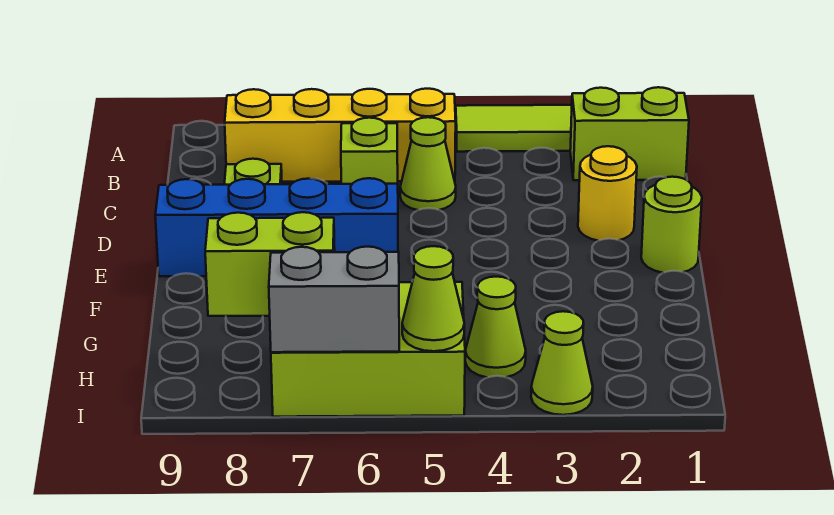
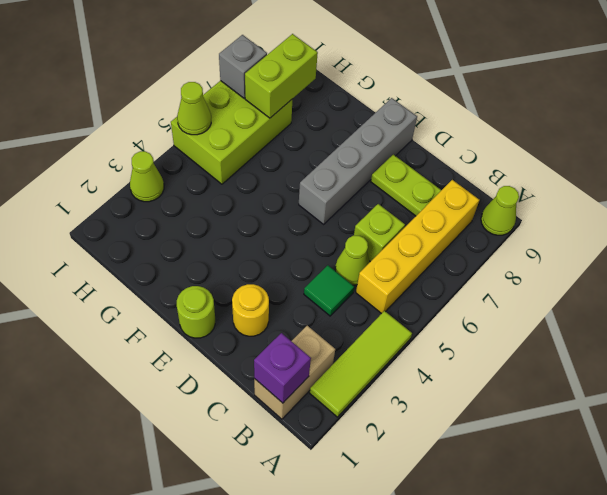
lime 1x2 brick [570,87,689,180] -> tan 1x2 brick [254,326,335,419]
none -> purple 1x1 brick [254,333,311,403]
none -> green 1x1 tile [304,265,354,316]
blue 1x4 brick [155,178,398,276] -> grey 1x4 brick [299,98,417,224]
lime 1x1 cone [465,277,526,378] -> lime 1x1 cone moved to [481,186,519,235]
grey 1x2 brick [269,247,399,352] -> grey 1x1 brick [219,35,267,98]

